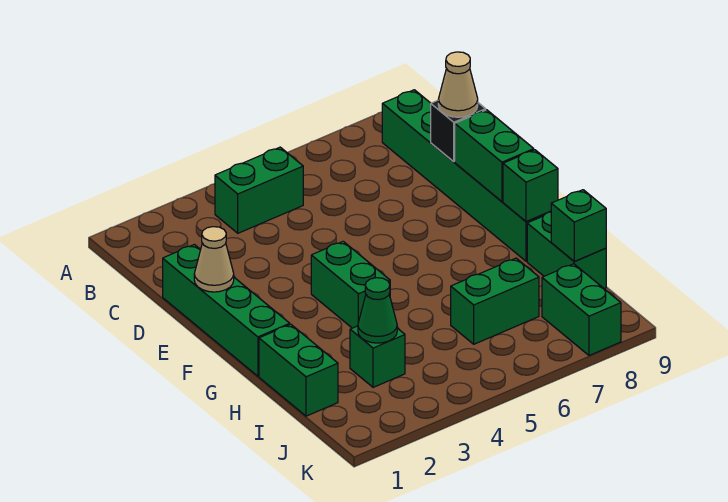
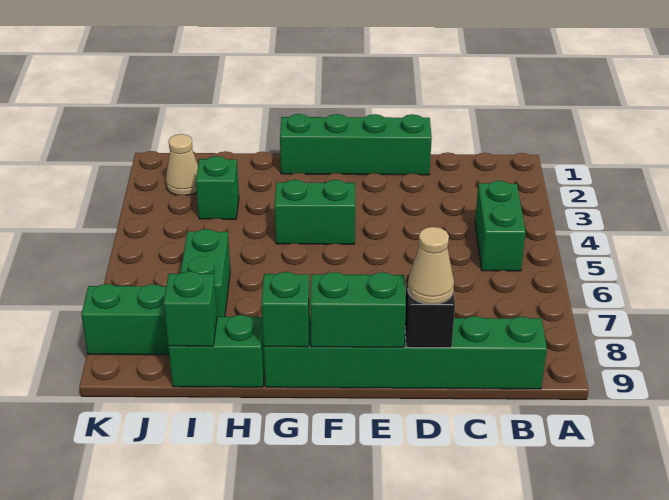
tan 1x1 cone [194,227,234,292] -> tan 1x1 cone moved to [166,134,198,195]
green 1x2 brick [259,324,338,416] -> none
green 1x1 cone [358,278,397,343] -> none

